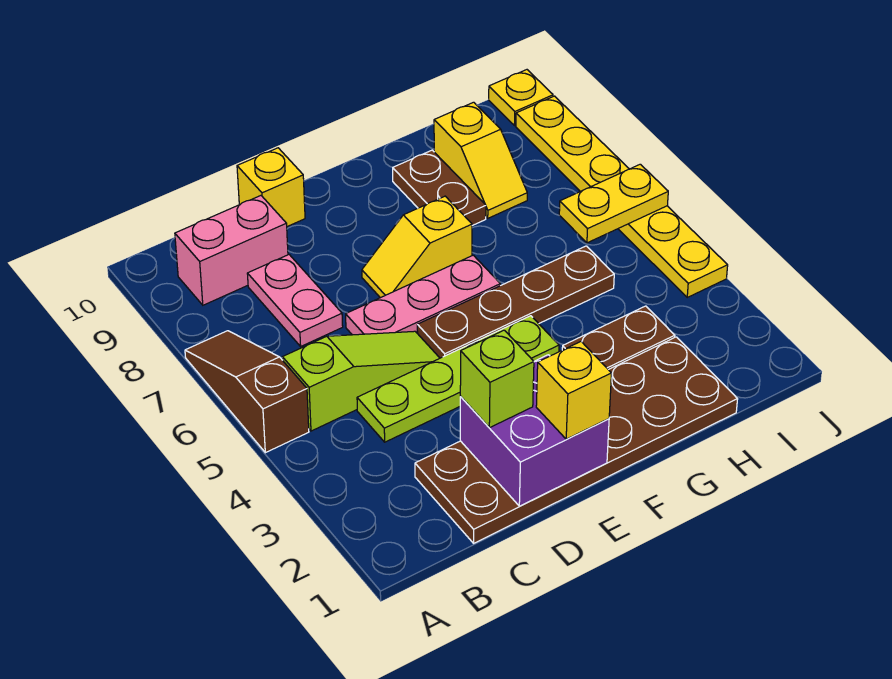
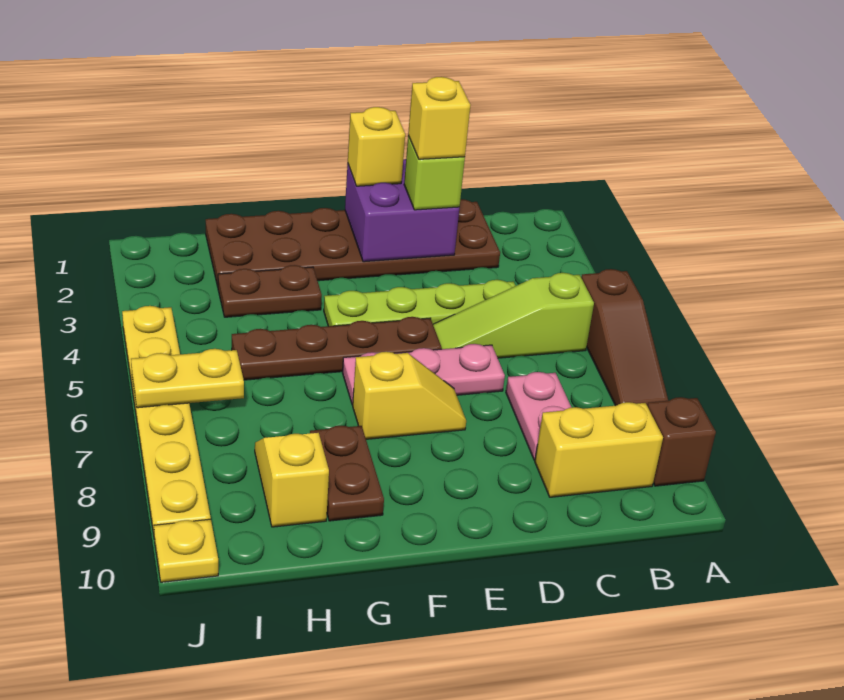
none -> brown 1x1 brick [647,397,716,486]
pink 1x2 brick [175,196,288,305] -> yellow 1x2 brick [535,402,663,497]
yellow 1x1 brick [237,148,305,227] -> yellow 1x1 brick moved to [408,77,470,159]

